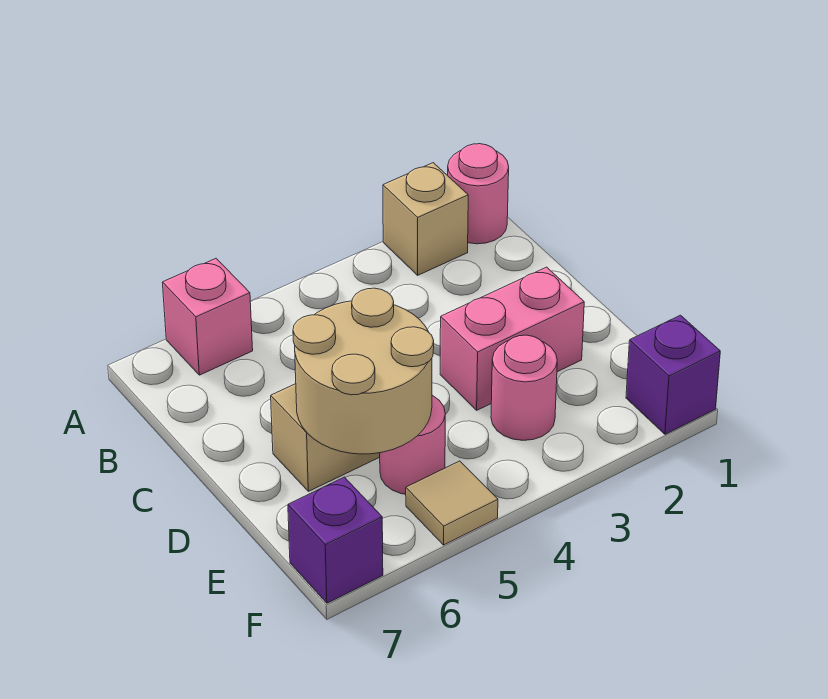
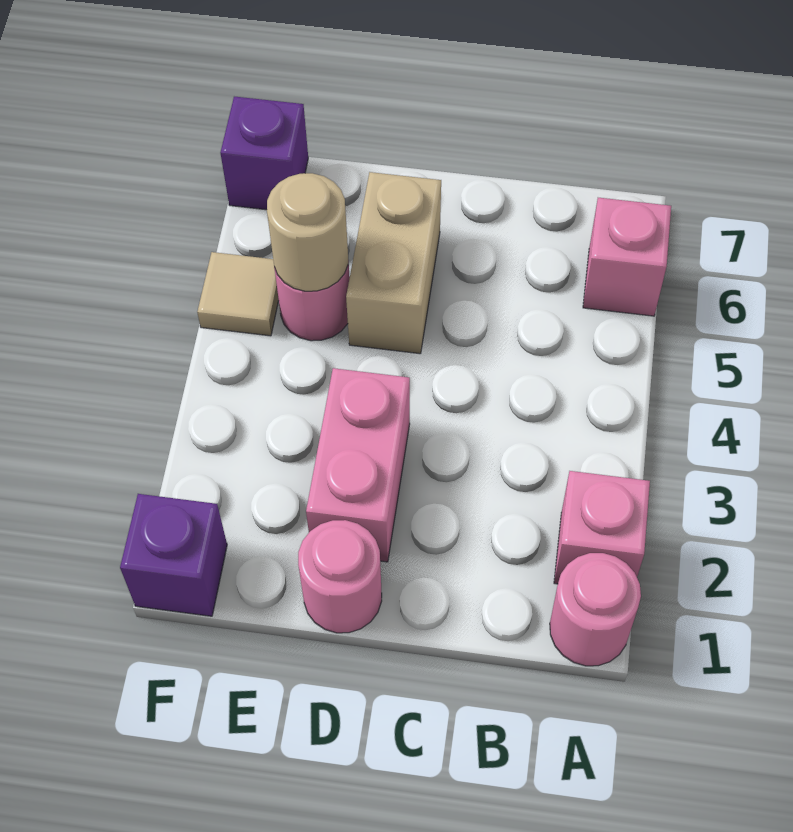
tan 1x1 brick [383,163,468,275] -> pink 1x1 brick [554,471,650,584]
tan 2x2 round brick [293,288,434,454] -> tan 1x1 round brick [267,173,348,291]
pink 1x1 round brick [491,335,557,440] -> pink 1x1 round brick moved to [298,520,382,633]

